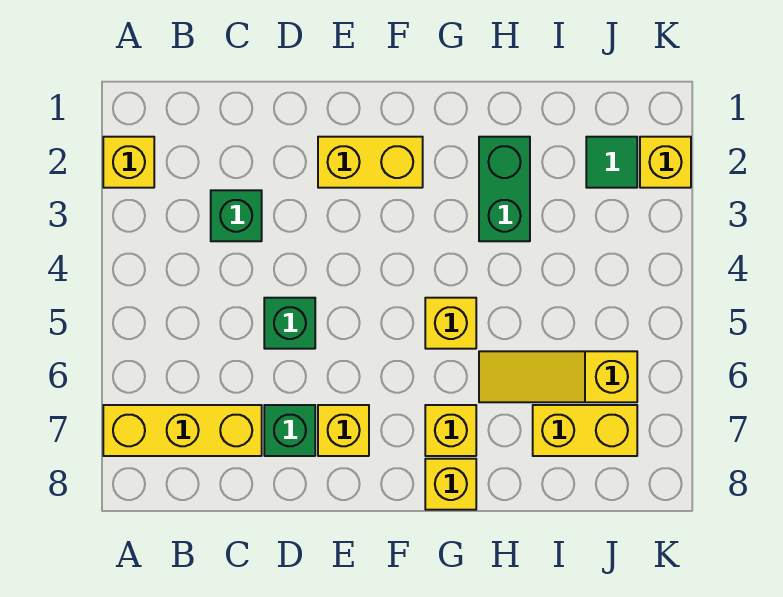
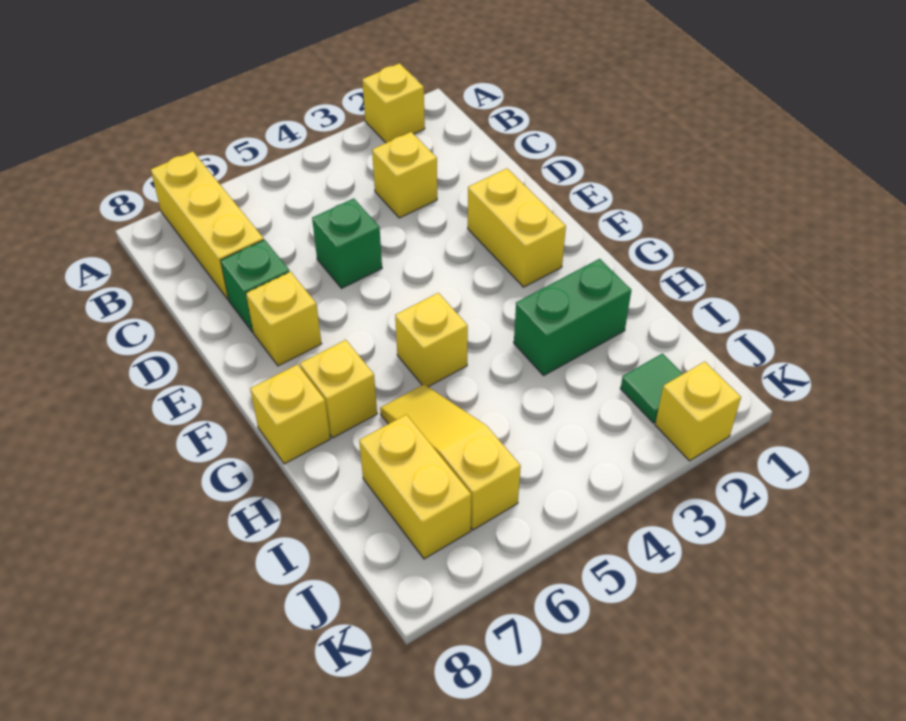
green 1x1 brick [211,190,262,241] -> yellow 1x1 brick [372,132,437,218]

